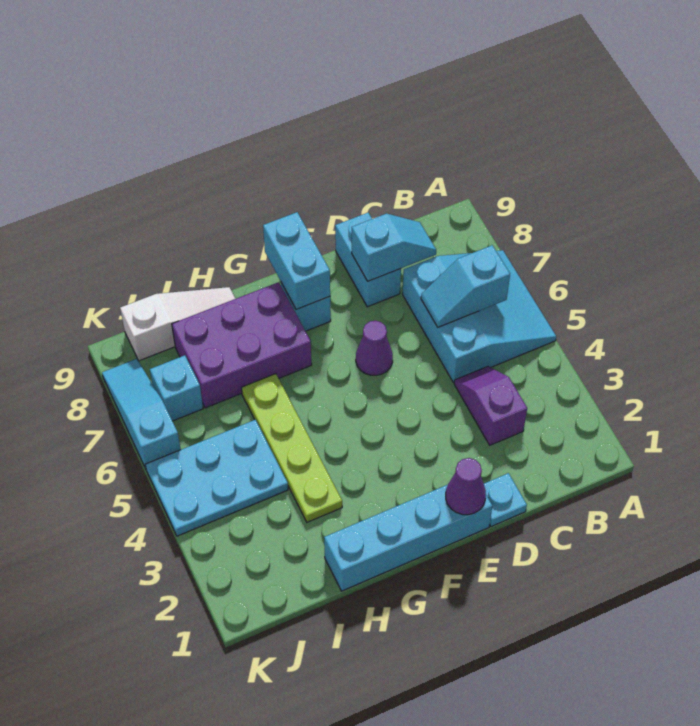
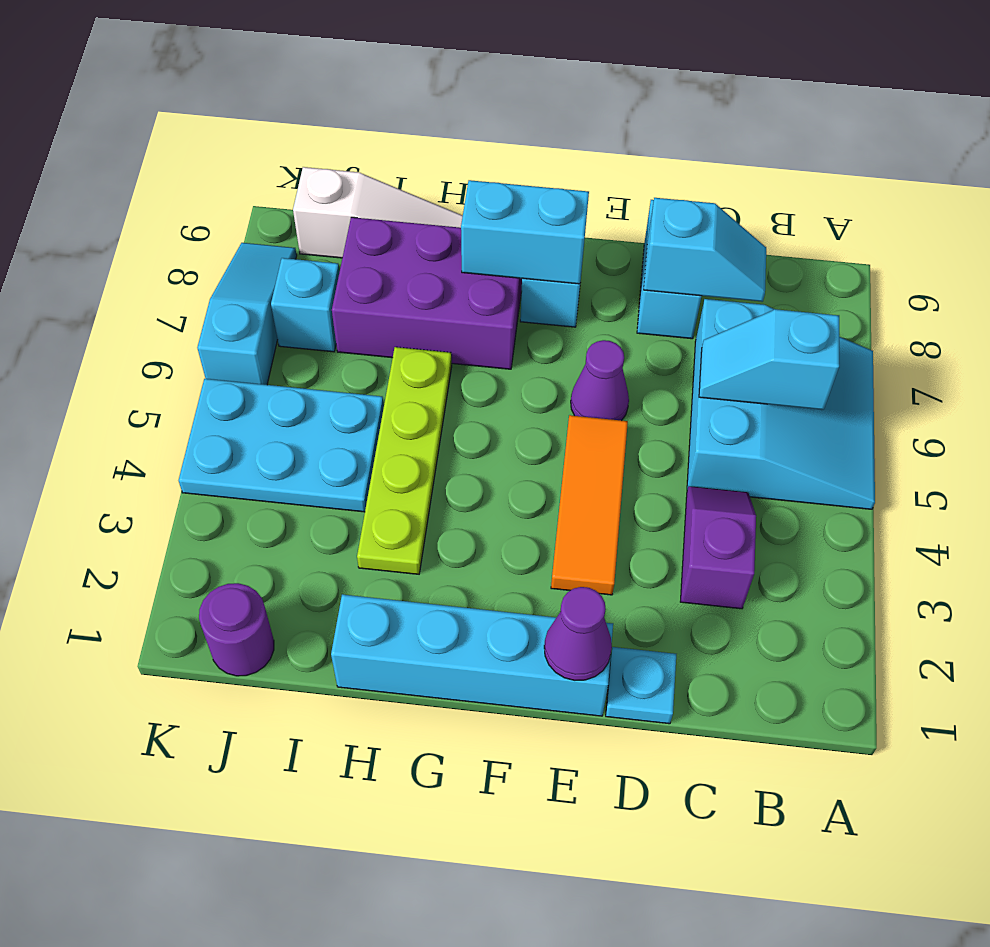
none -> orange 1x3 tile [551,415,628,595]
cyan 1x2 brick [263,212,330,310] -> cyan 1x2 brick turned to [461,180,589,284]
none -> purple 1x1 round brick [199,583,274,676]

